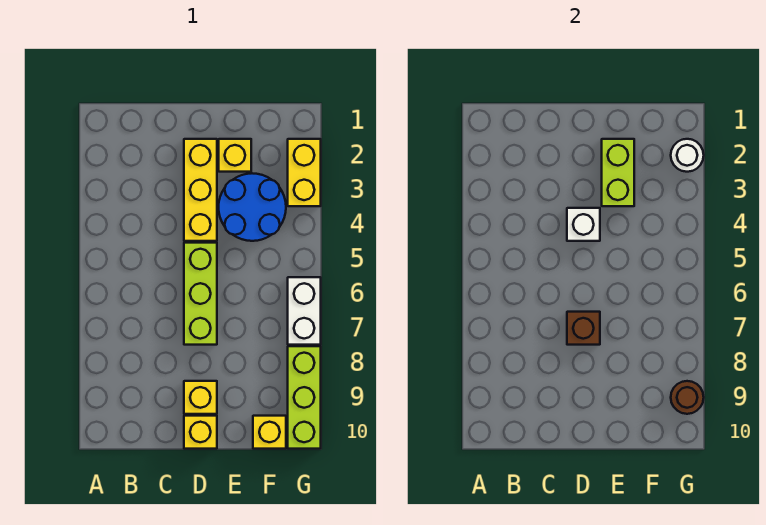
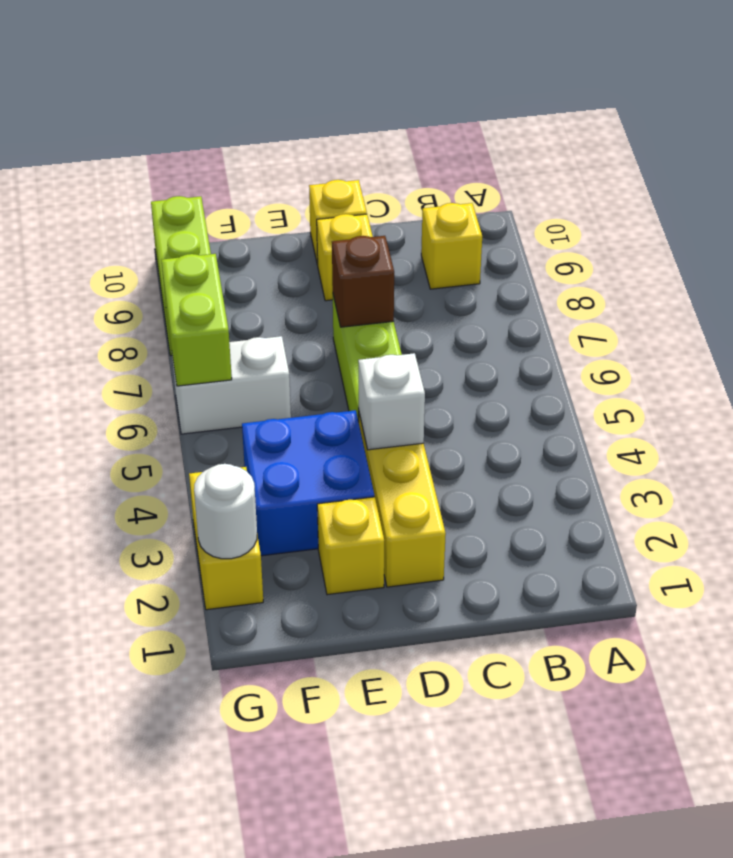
lime 1x2 brick [602,139,634,206] -> lime 1x2 brick moved to [161,254,232,386]
blue 2x2 round brick [219,173,286,241] -> blue 2x2 brick [242,410,374,556]
yellow 1x1 brick [253,416,286,449] -> yellow 1x1 brick moved to [421,203,482,289]
white 1x2 brick [288,277,321,345] -> white 1x2 brick turned to [172,336,291,434]
brown 1x1 round brick [671,381,704,414] -> none

